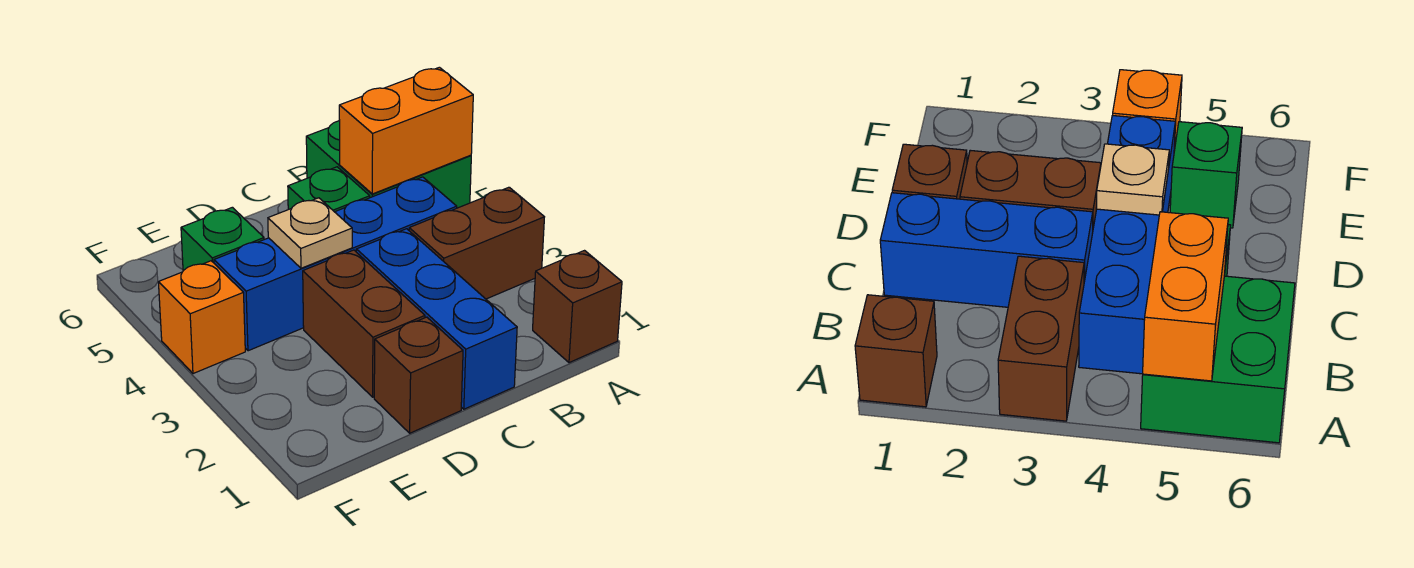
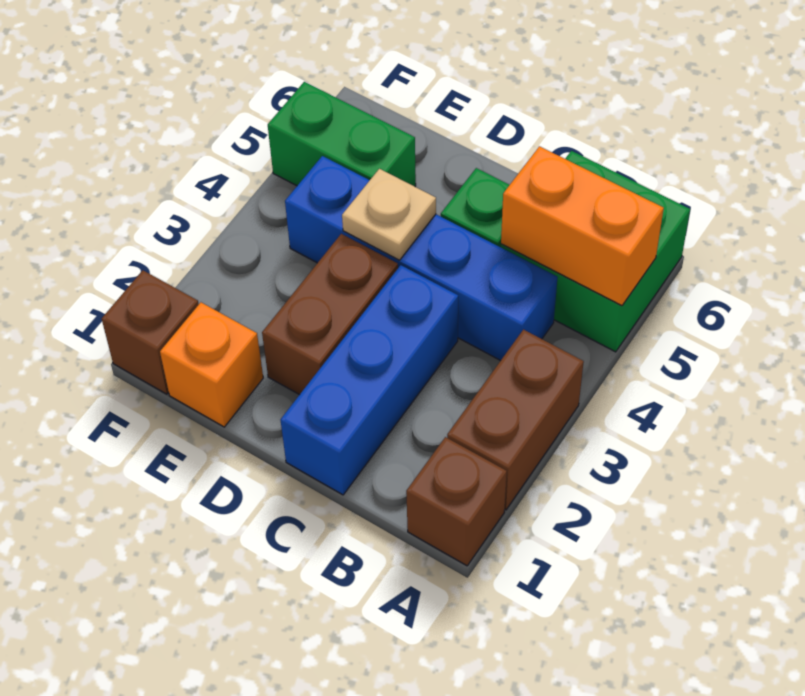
brown 1x2 brick [409,187,544,299] -> brown 1x2 brick turned to [447,330,584,510]
brown 1x1 brick [374,317,463,433] -> brown 1x1 brick moved to [102,271,199,394]
green 1x1 brick [181,207,264,271] -> green 1x2 brick [268,82,416,187]
orange 1x1 brick [158,261,245,374] -> orange 1x1 brick moved to [160,302,263,427]

